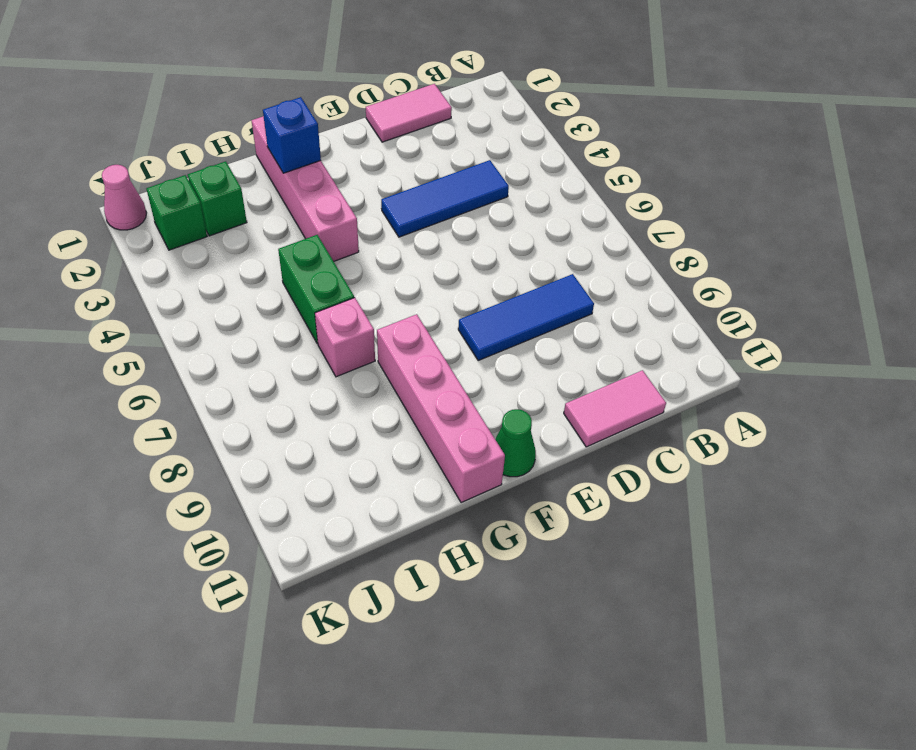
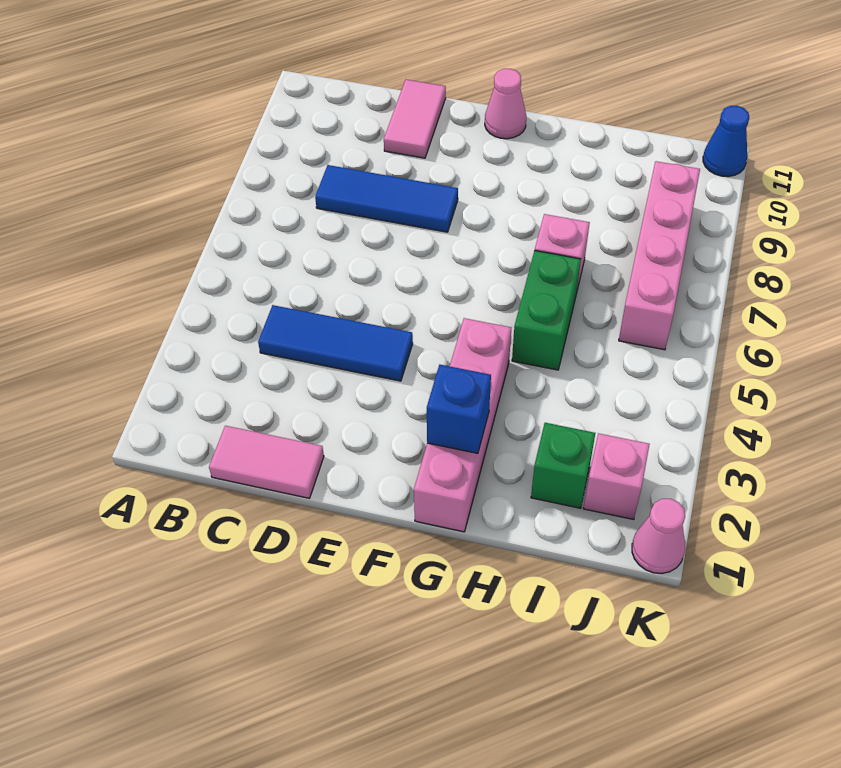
pink 1x2 tile [564,370,666,447] -> pink 1x2 tile turned to [384,80,446,158]
green 1x1 cone [495,409,536,477] -> pink 1x1 cone [485,69,526,139]
pink 1x4 brick [377,314,505,503] -> pink 1x4 brick moved to [619,161,700,350]
green 1x1 brick [146,175,207,250] -> pink 1x1 brick [583,433,650,520]
none -> blue 1x1 cone [703,106,749,177]

